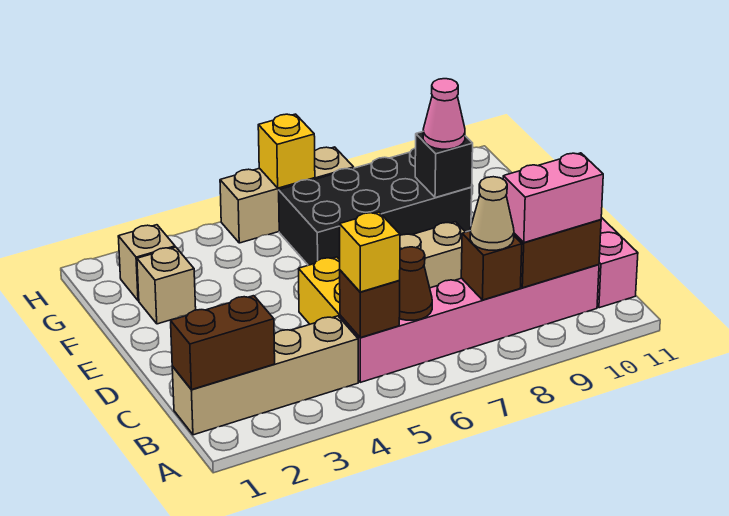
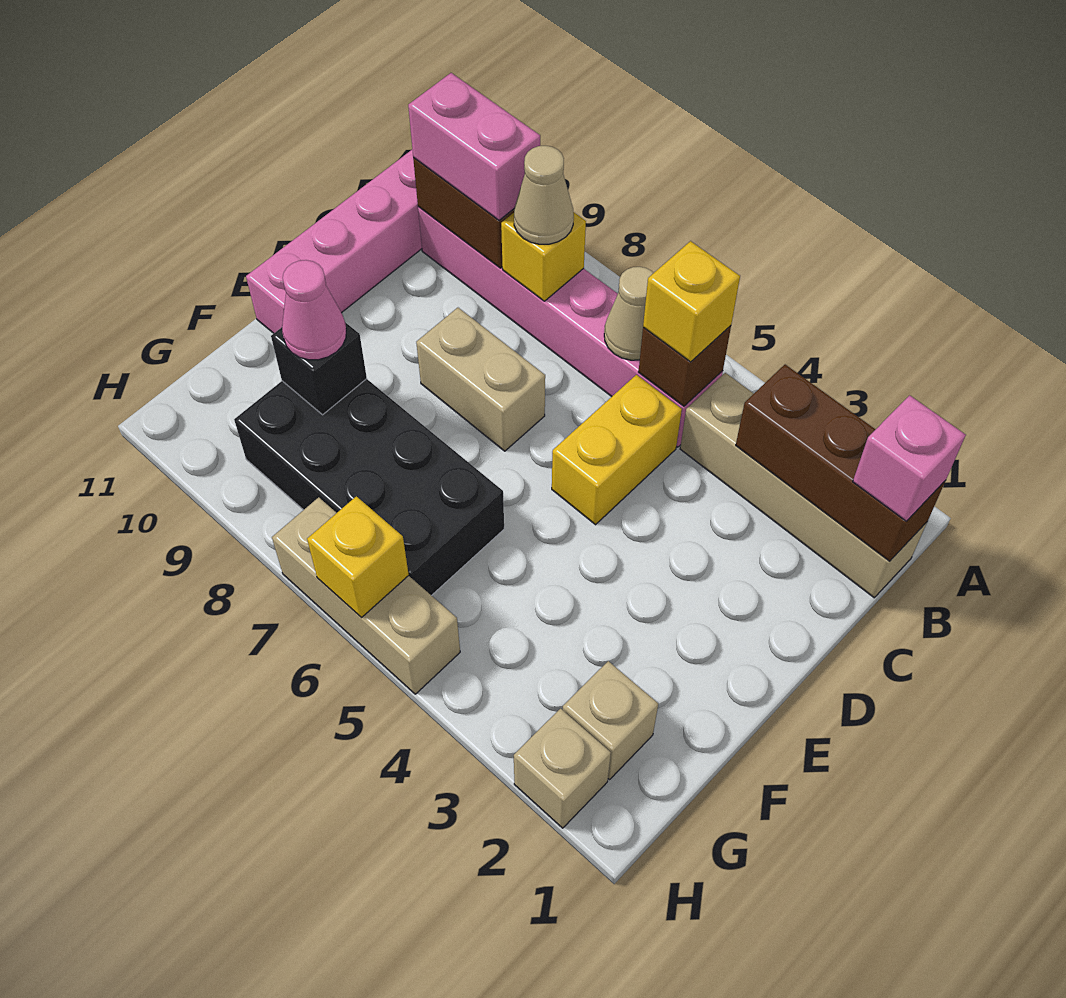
brown 1x2 brick [171,296,275,390] -> brown 1x3 brick [736,365,946,561]
none -> pink 1x1 brick [853,395,966,521]
brown 1x1 cone [399,247,432,320] -> tan 1x1 cone [604,267,653,360]
brown 1x1 brick [461,231,522,300] -> yellow 1x1 brick [501,212,586,301]
tan 1x1 brick [137,247,196,324] -> tan 1x1 brick moved to [514,709,611,828]

